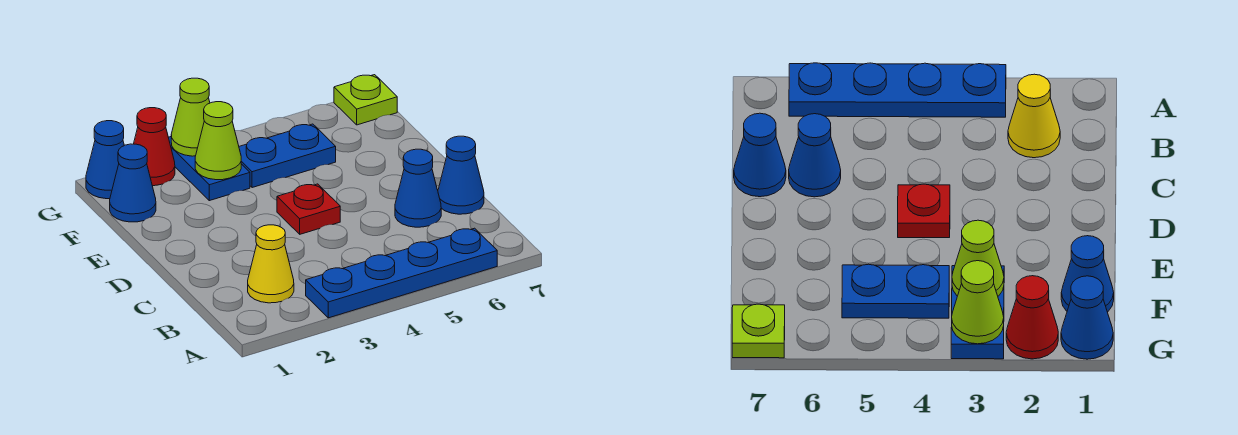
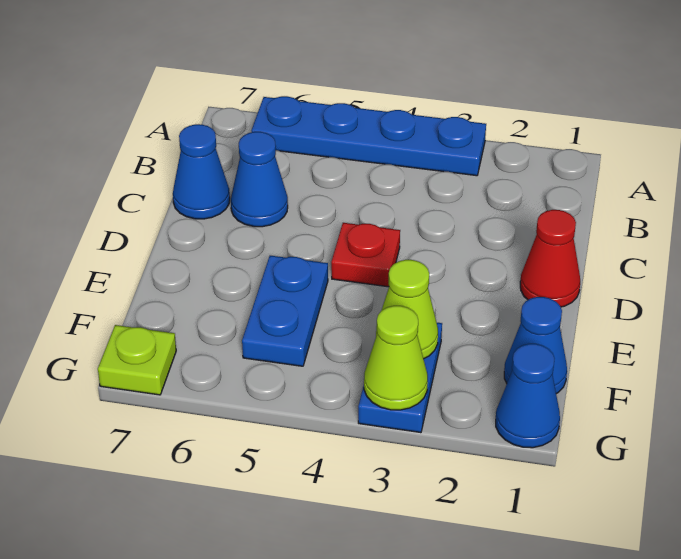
yellow 1x1 cone [248,225,294,303] -> none
blue 1x2 plate [239,124,336,188] -> blue 1x2 plate turned to [242,256,328,366]
red 1x1 cone [134,108,175,186] -> red 1x1 cone moved to [520,210,580,307]

